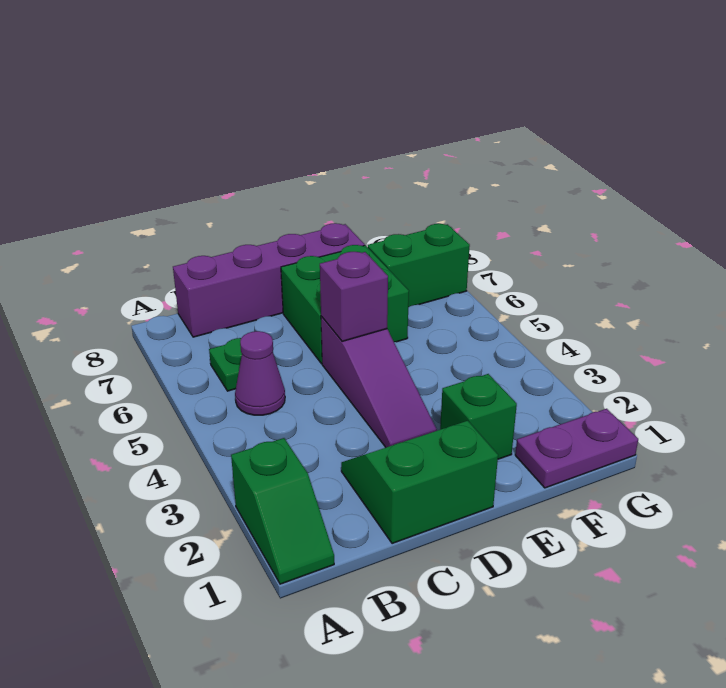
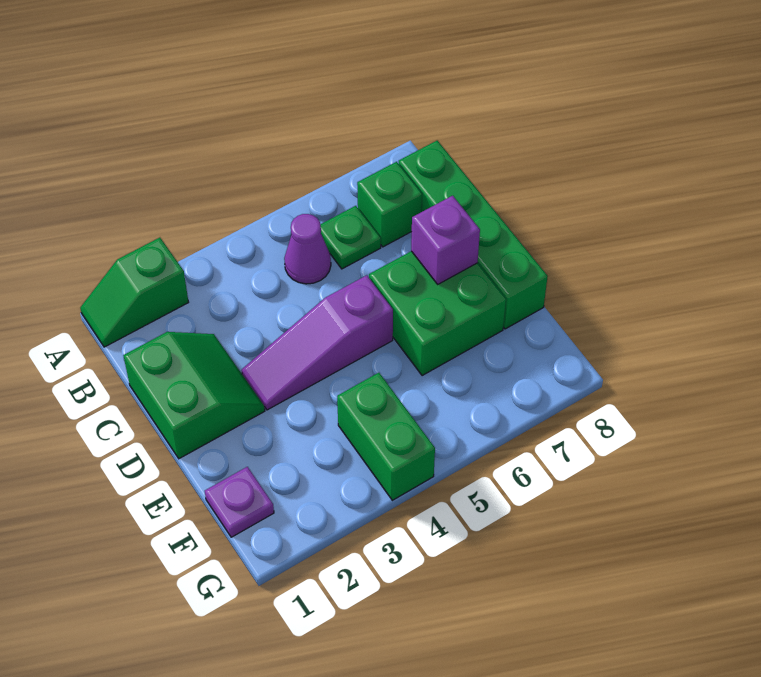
purple 1x4 brick [173,223,365,337] -> green 1x4 brick [399,141,548,329]
purple 1x1 brick [320,252,388,341] -> purple 1x1 brick moved to [411,196,480,284]
green 1x1 brick [440,374,517,459] -> green 1x1 brick moved to [357,162,422,247]
purple 1x2 plate [515,409,638,488] -> purple 1x1 plate [205,467,274,537]
green 1x2 brick [368,224,470,307] -> green 1x2 brick moved to [337,373,435,500]

